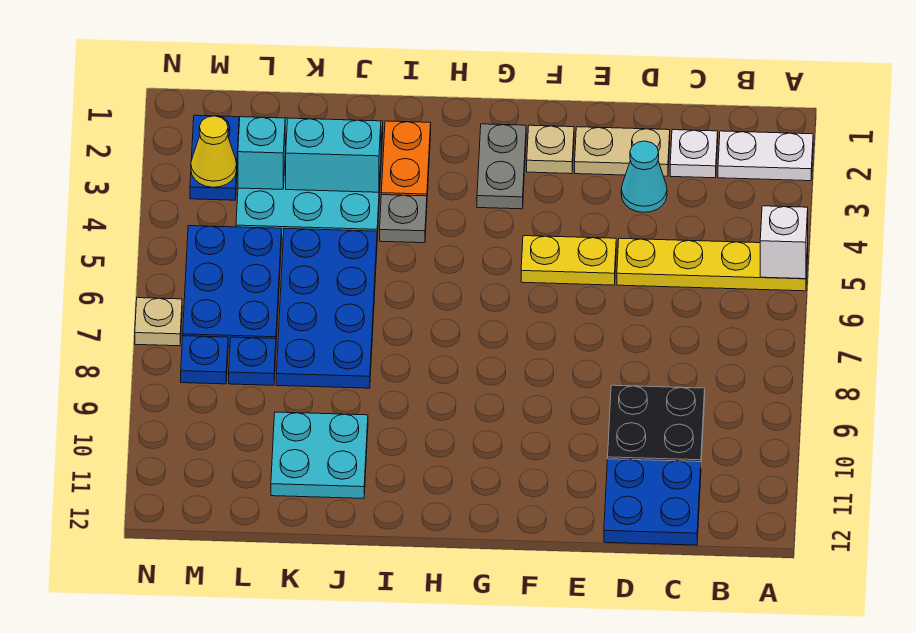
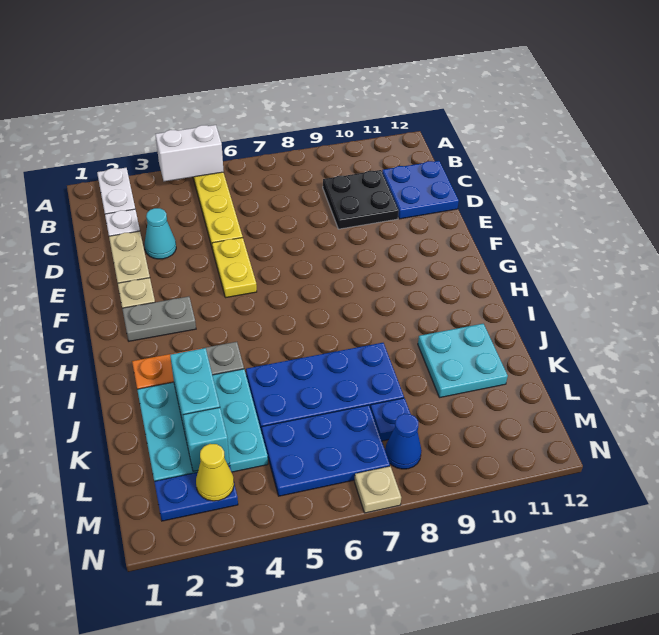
white 1x1 brick [760,206,808,279] -> white 1x2 brick [155,125,224,181]
blue 1x1 plate [181,336,228,384] -> blue 1x1 cone [385,414,422,469]

